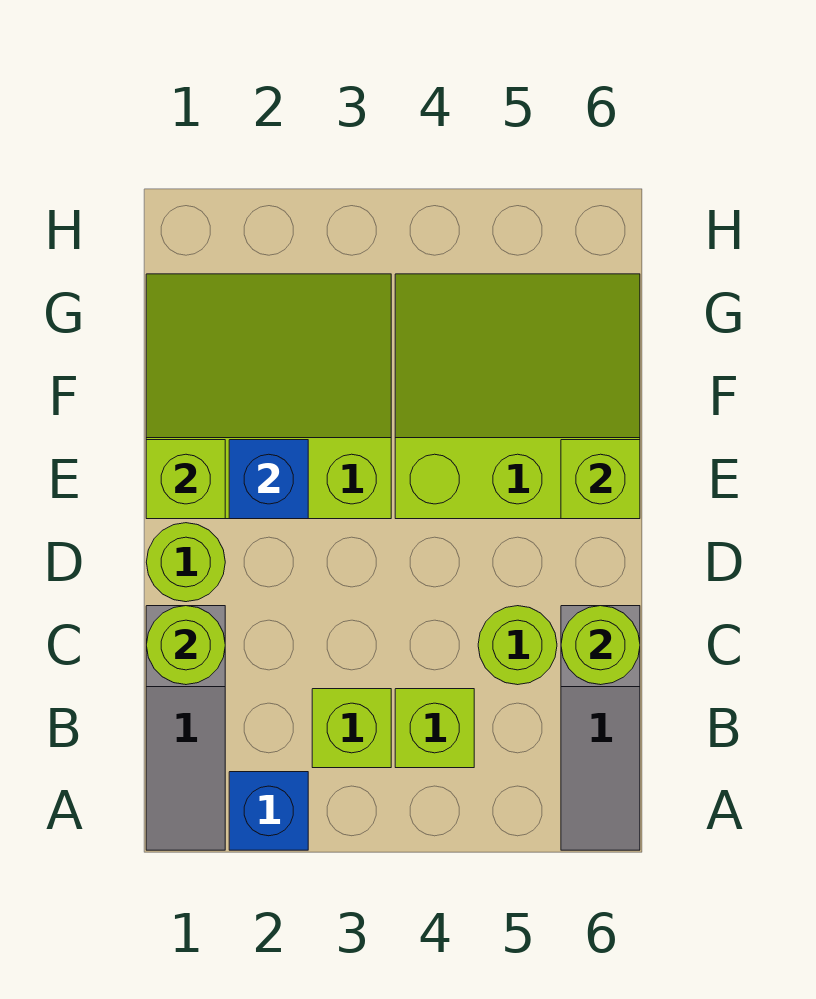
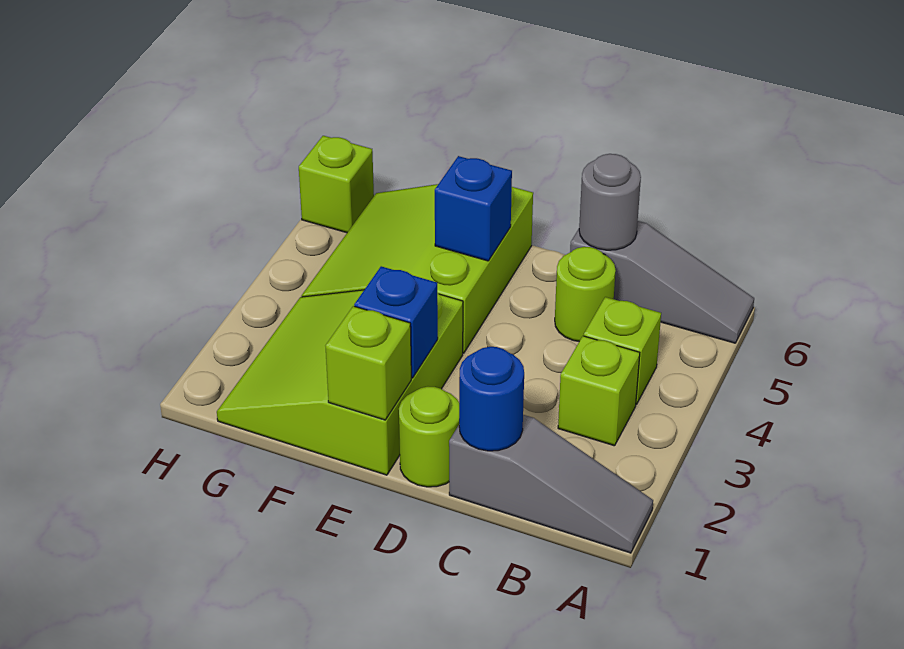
blue 1x1 brick [229,772,308,850] -> blue 1x1 brick moved to [435,156,512,261]
lime 1x1 round brick [146,606,225,685] -> blue 1x1 round brick [459,347,524,451]
lime 1x1 round brick [561,606,640,685] -> grey 1x1 round brick [579,154,641,250]
lime 1x1 brick [561,440,640,519] -> lime 1x1 brick moved to [299,136,374,233]

